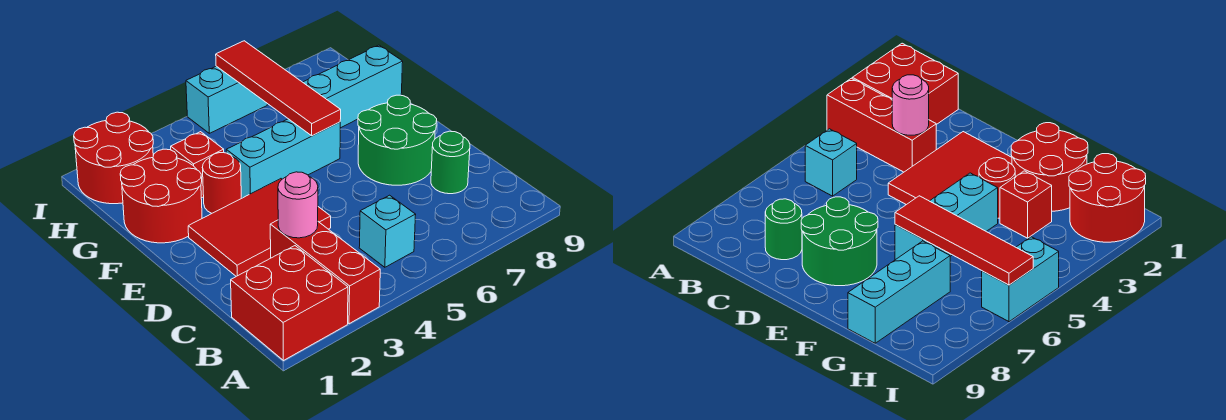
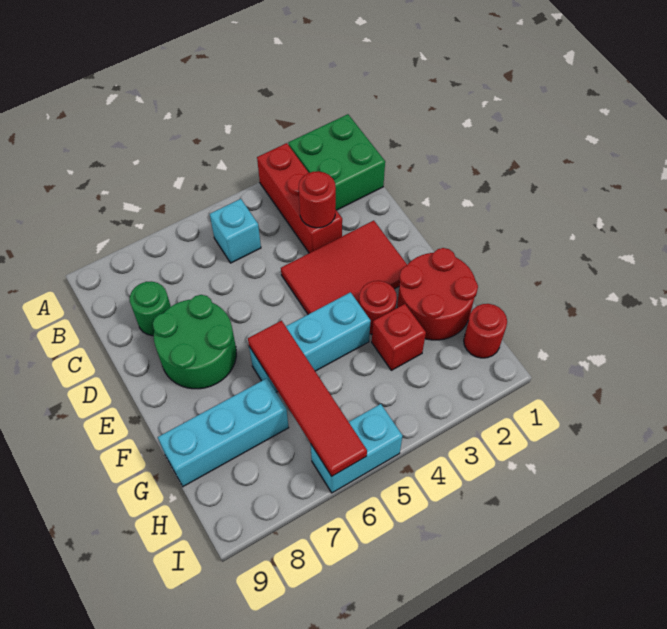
red 2x2 brick [231,246,348,361] -> green 2x2 brick [289,114,385,210]
pink 1x1 round brick [278,172,318,238] -> red 1x1 round brick [299,171,336,228]
red 2x2 round brick [74,112,153,204] -> red 1x1 round brick [464,304,507,358]

